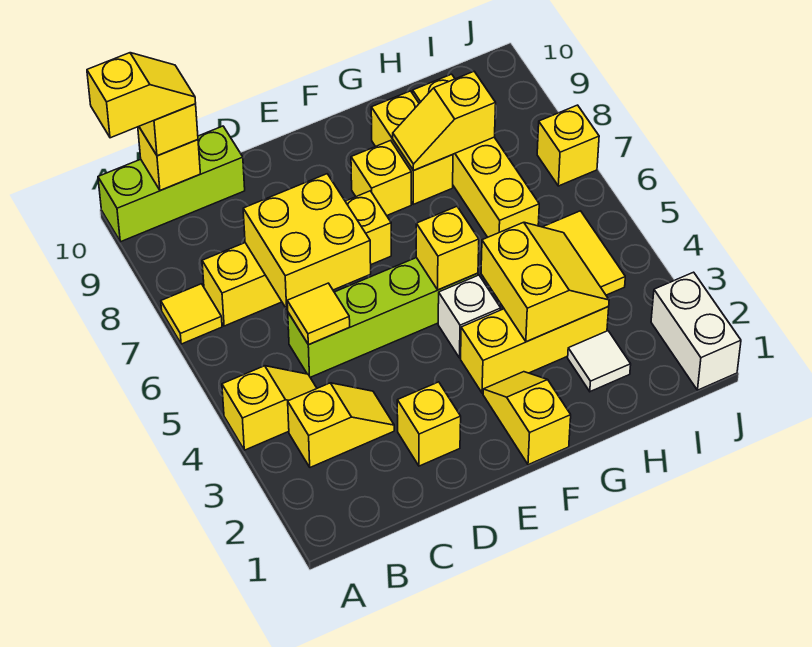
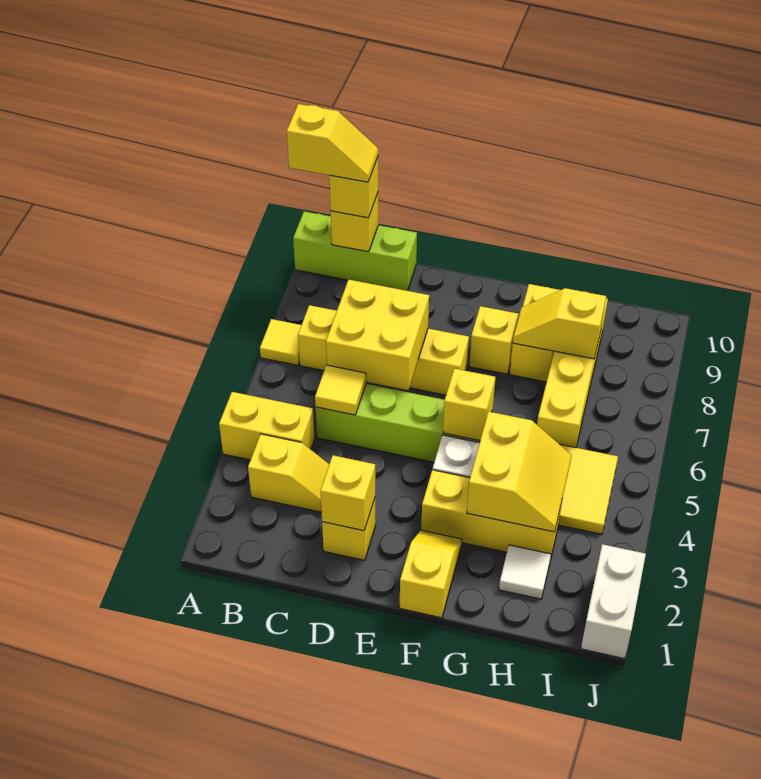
yellow 1x2 slope [222,366,317,450] -> yellow 1x2 brick [219,392,315,460]
yellow 1x1 brick [537,105,599,186] -> yellow 1x1 brick moved to [321,455,375,531]

